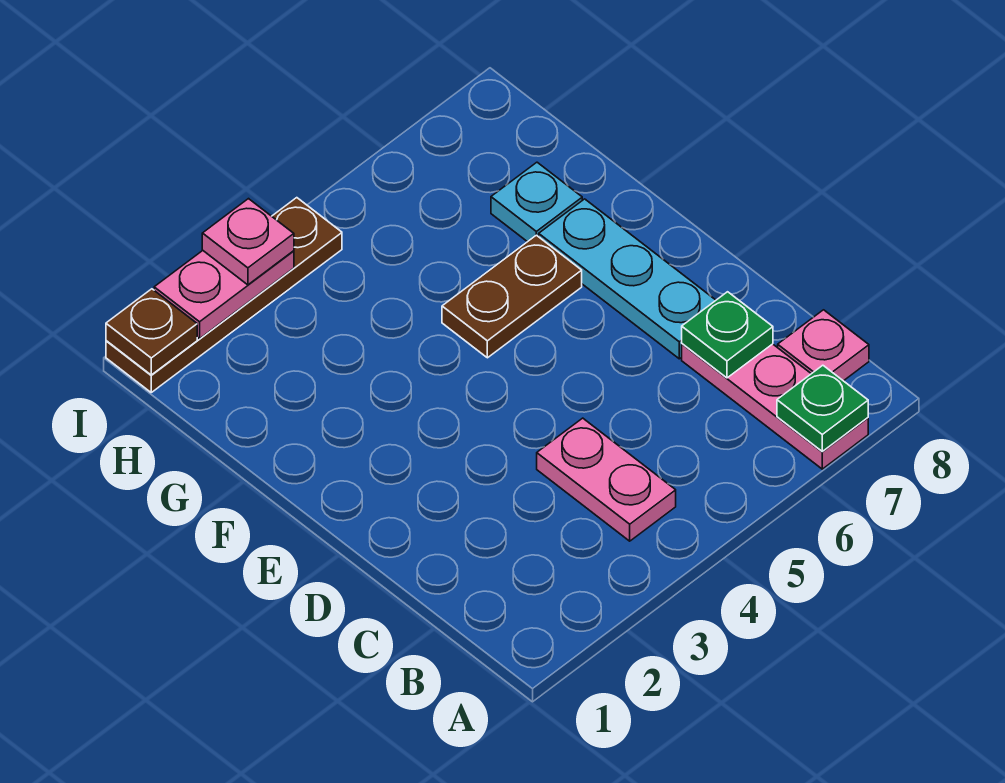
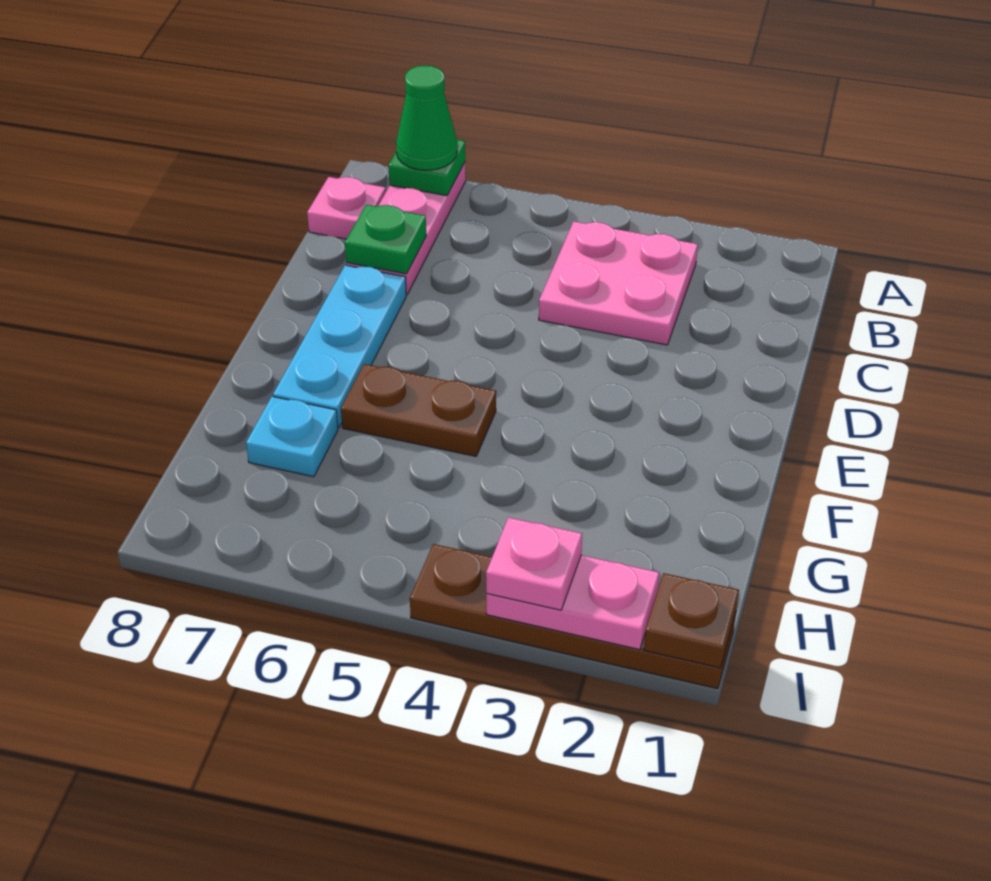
none -> green 1x1 cone [396,65,457,170]
pink 1x2 plate [537,418,676,541] -> pink 2x2 plate [539,221,698,345]

